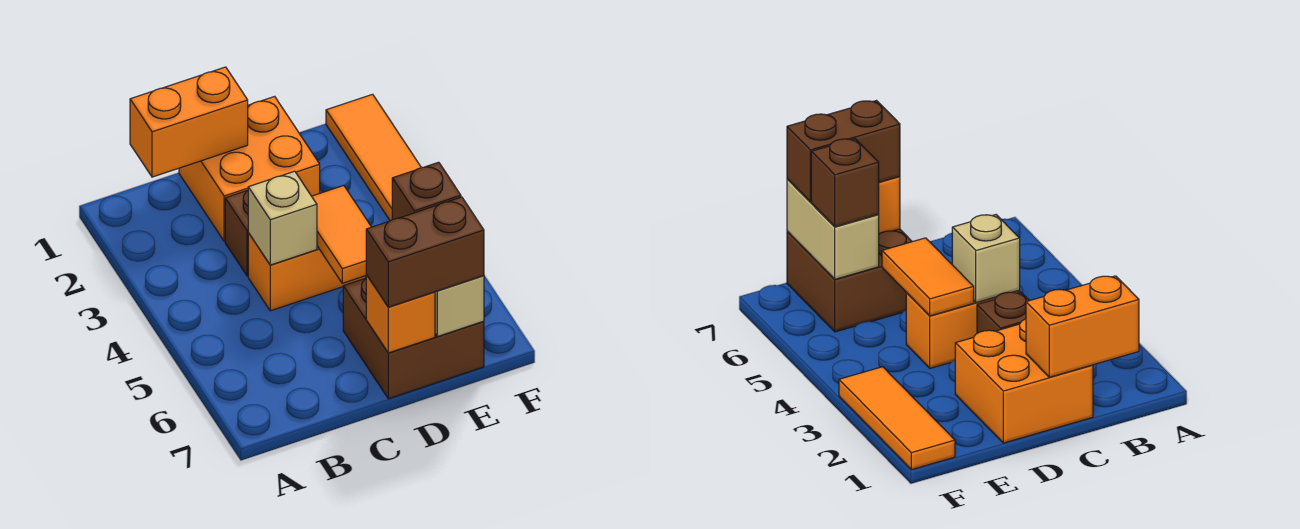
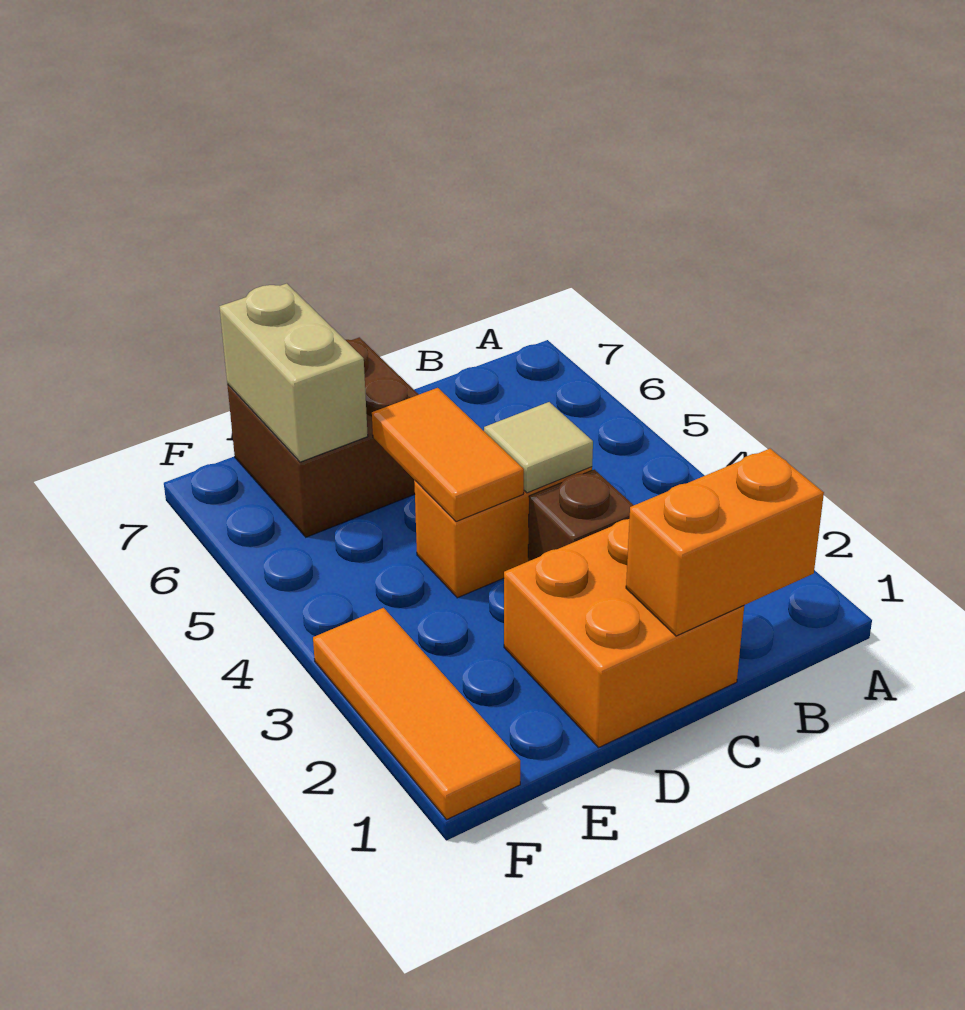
tan 1x1 brick [248,171,317,265] -> tan 1x1 tile [484,402,593,493]
orange 1x1 brick [366,275,435,353] -> none
brown 1x2 brick [366,197,484,307] -> none
brown 1x1 brick [392,162,461,220] -> none

